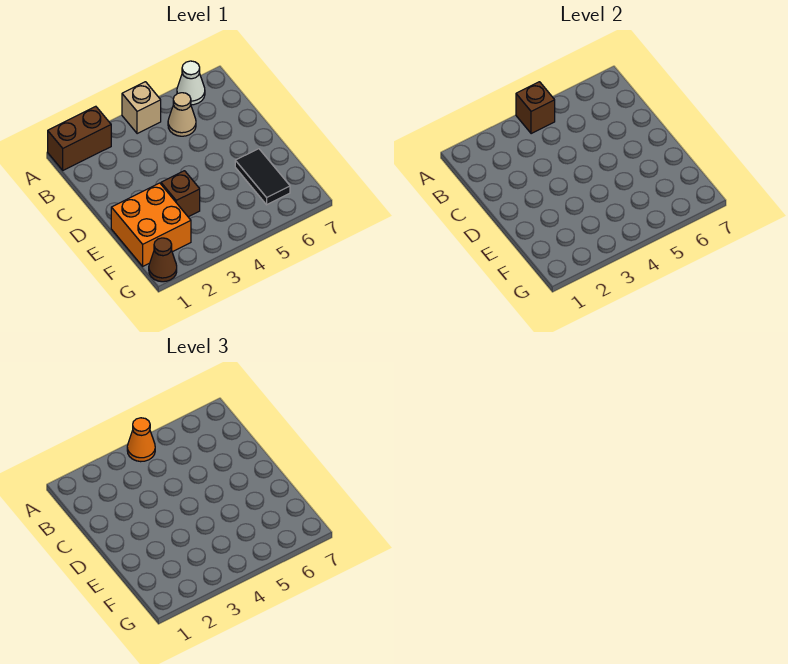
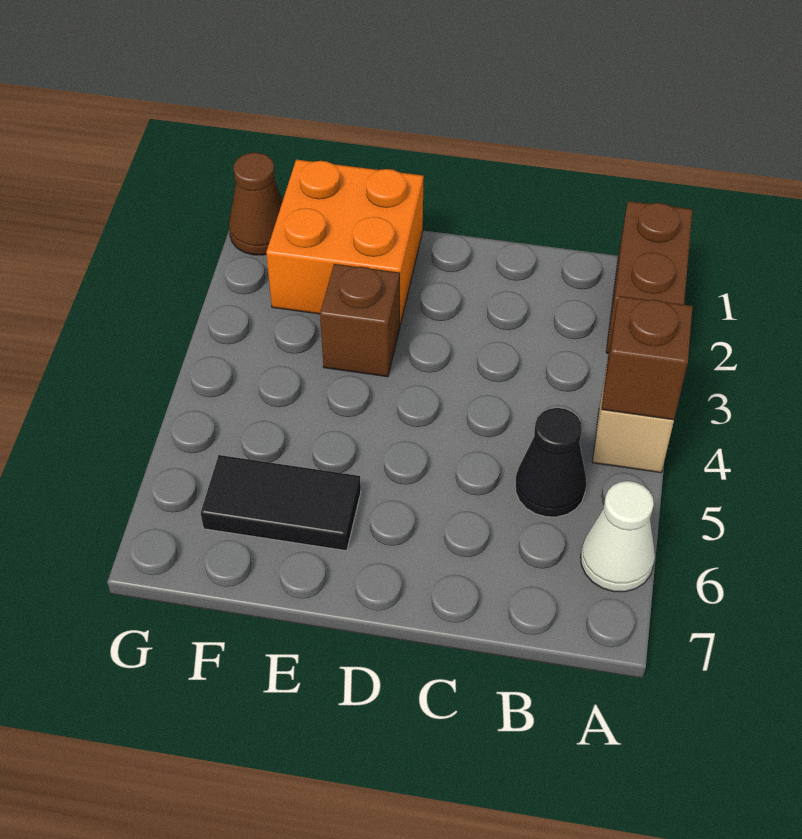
orange 1x1 cone [127,418,155,462] -> none
tan 1x1 cone [168,93,196,136] -> black 1x1 cone [515,408,586,517]

